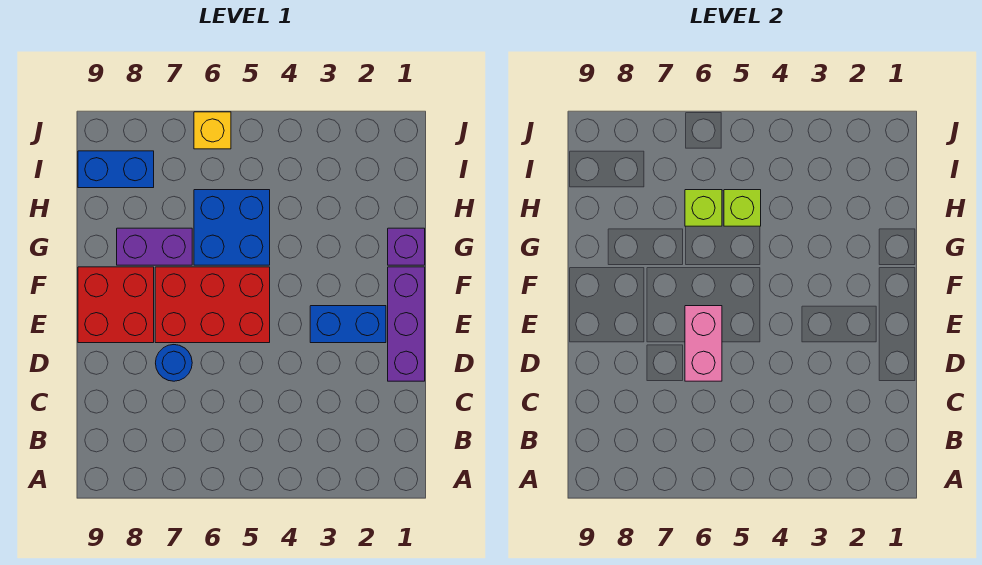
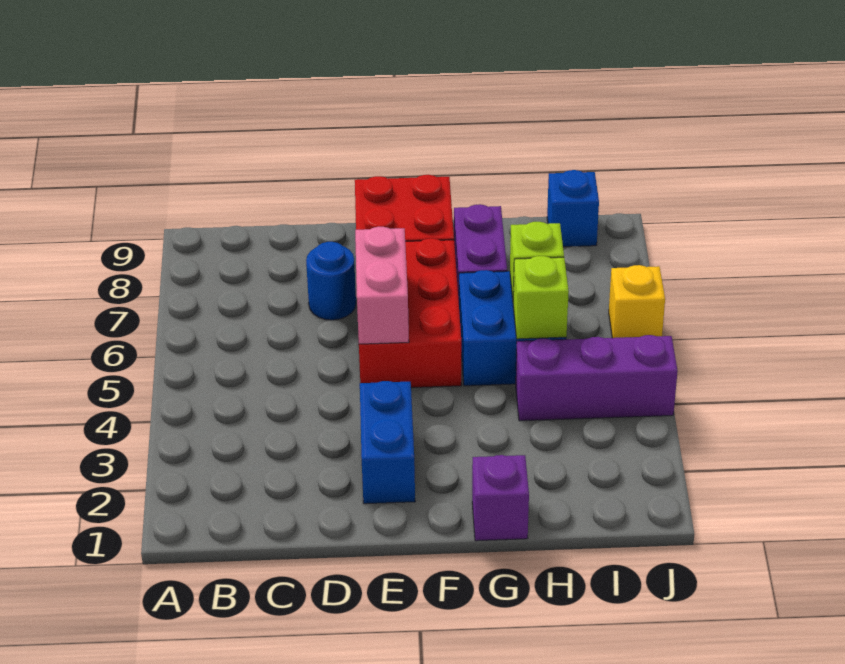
purple 1x3 brick [388,267,425,381] -> purple 1x3 brick moved to [516,335,678,421]
pink 1x2 brick [685,306,722,381] -> pink 1x2 brick turned to [355,227,409,344]
blue 1x2 brick [78,151,154,188] -> blue 1x1 brick [547,170,599,247]

